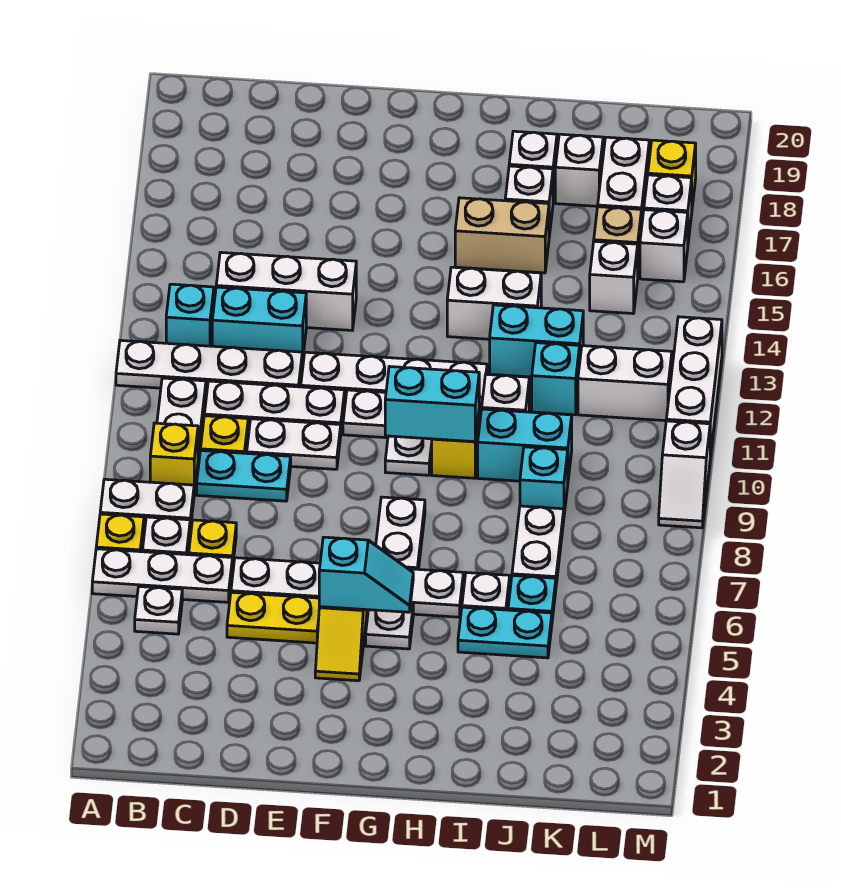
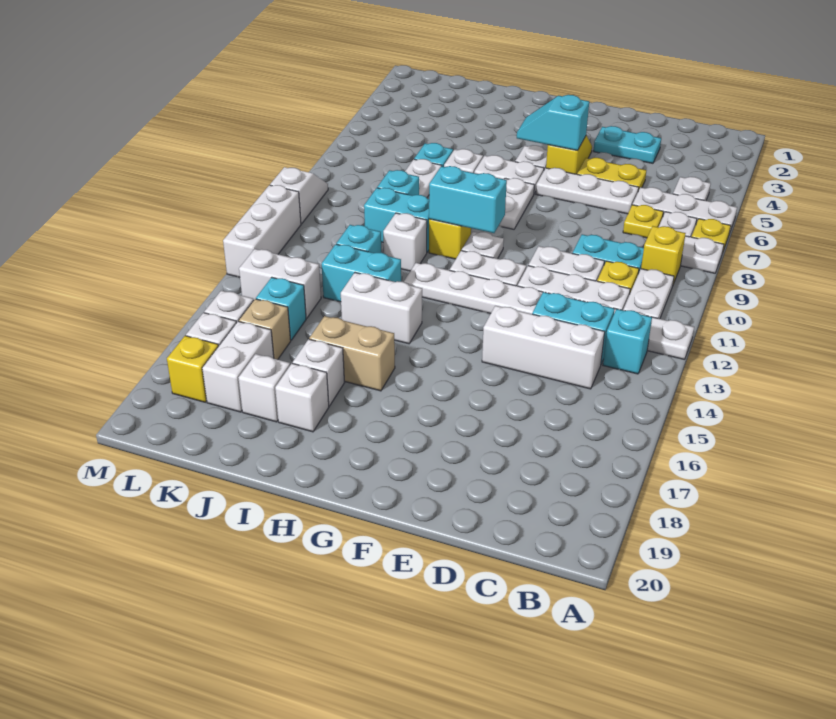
cyan 1x2 plate [458,607,552,658] -> cyan 1x2 plate moved to [593,126,661,163]
white 1x2 brick [578,346,672,421] -> white 1x2 brick moved to [239,249,321,318]
white 1x1 brick [590,241,638,314] -> cyan 1x1 brick [256,277,306,340]

